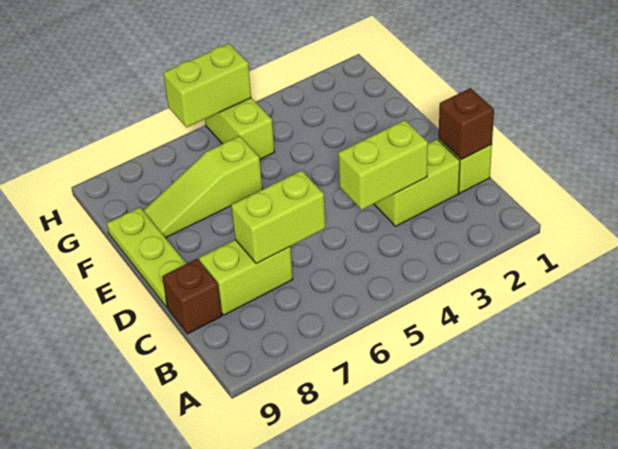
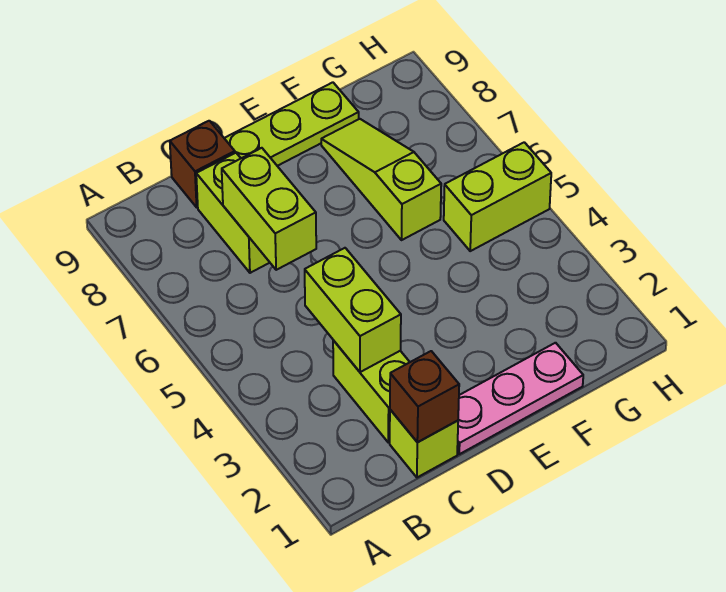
none -> pink 1x3 plate [457,343,583,454]
lime 1x2 brick [163,43,251,127] -> none

